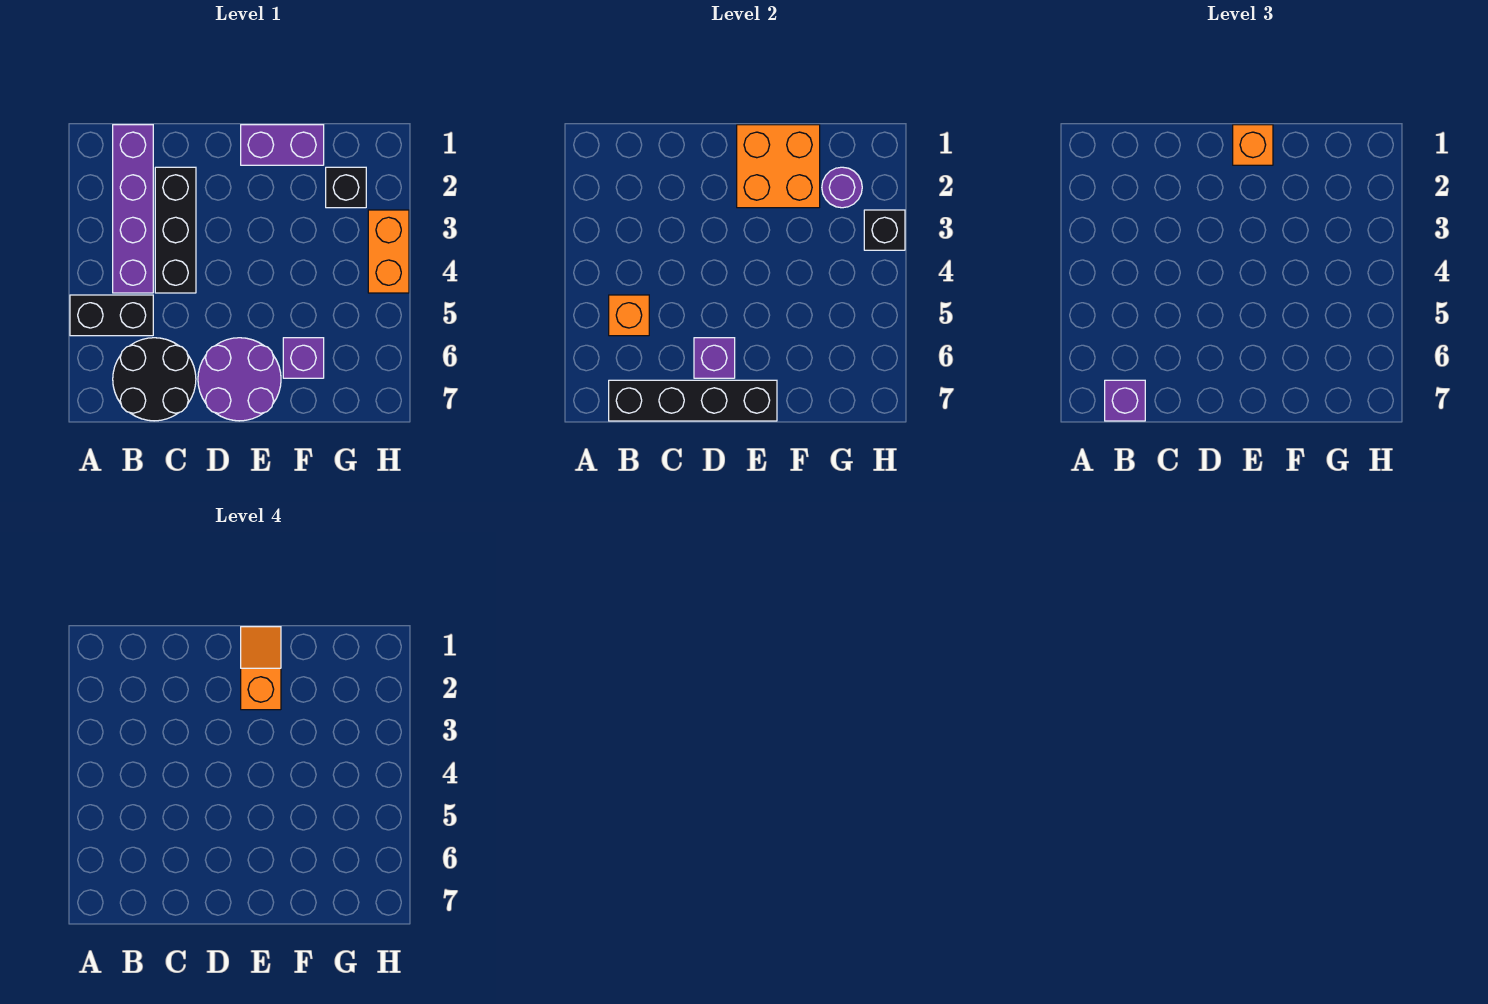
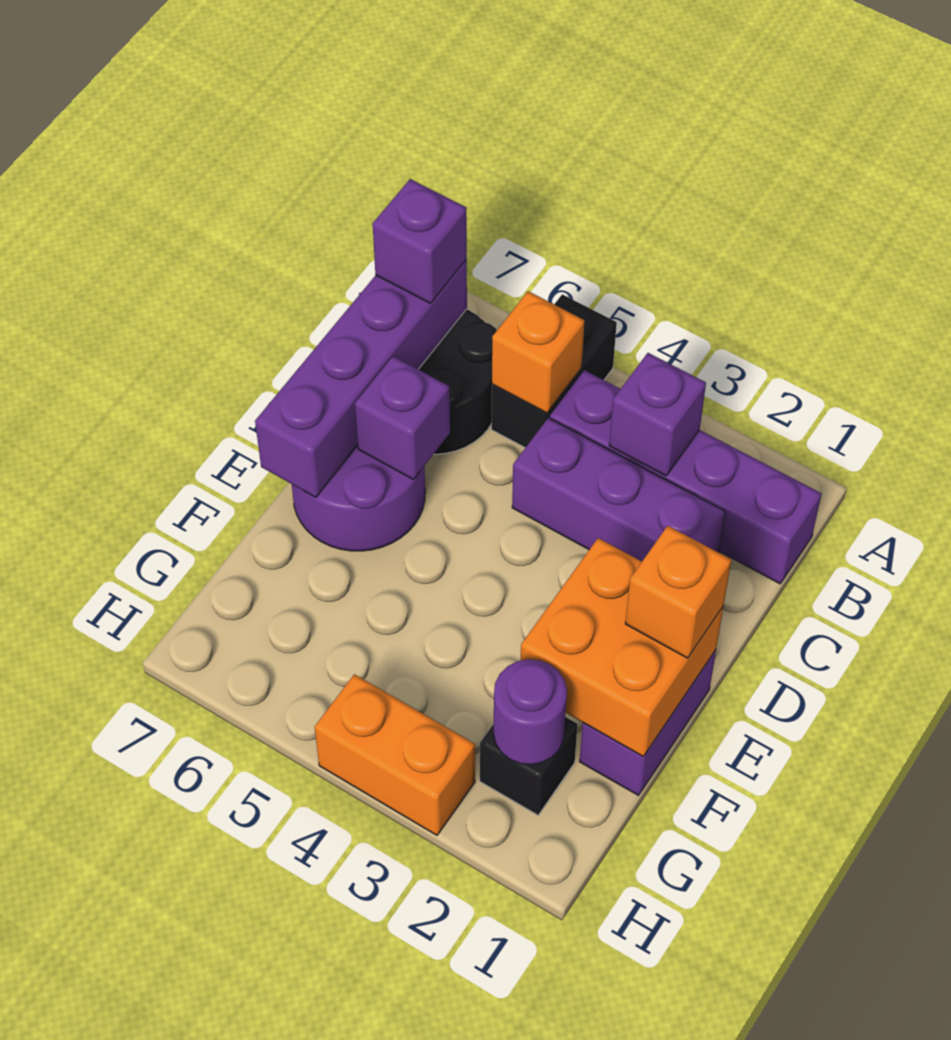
black 1x4 brick [609,380,777,421] -> purple 1x4 brick [255,260,467,497]
black 1x3 brick [155,167,196,293] -> purple 1x3 brick [512,418,725,561]
orange 1x2 slope [241,627,281,710] -> none
purple 1x1 brick [283,338,324,378] -> purple 1x1 brick moved to [609,353,706,476]
black 1x1 brick [864,210,905,250] -> none

